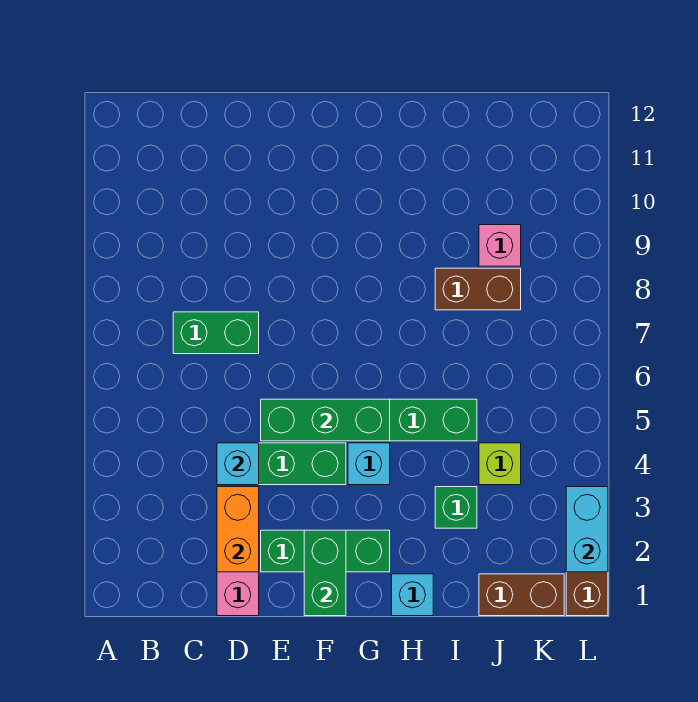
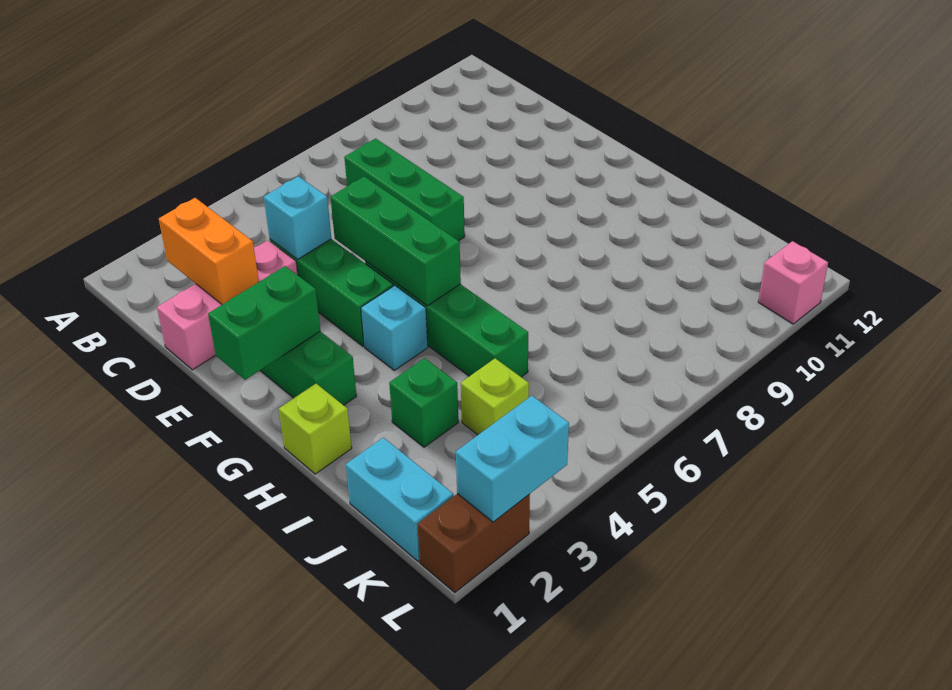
green 1x2 brick [173,312,259,354] -> green 1x3 brick [344,139,465,241]
orange 1x2 brick [217,487,259,572] -> orange 1x2 brick turned to [159,198,259,304]
cyan 1x1 brick [392,574,433,616] -> lime 1x1 brick [279,384,352,474]
brown 1x2 brick [435,268,521,310] -> none
brown 1x2 brick [479,574,564,616] -> cyan 1x2 brick [346,438,454,561]
pink 1x1 brick [479,225,521,266] -> pink 1x1 brick moved to [758,241,828,324]

